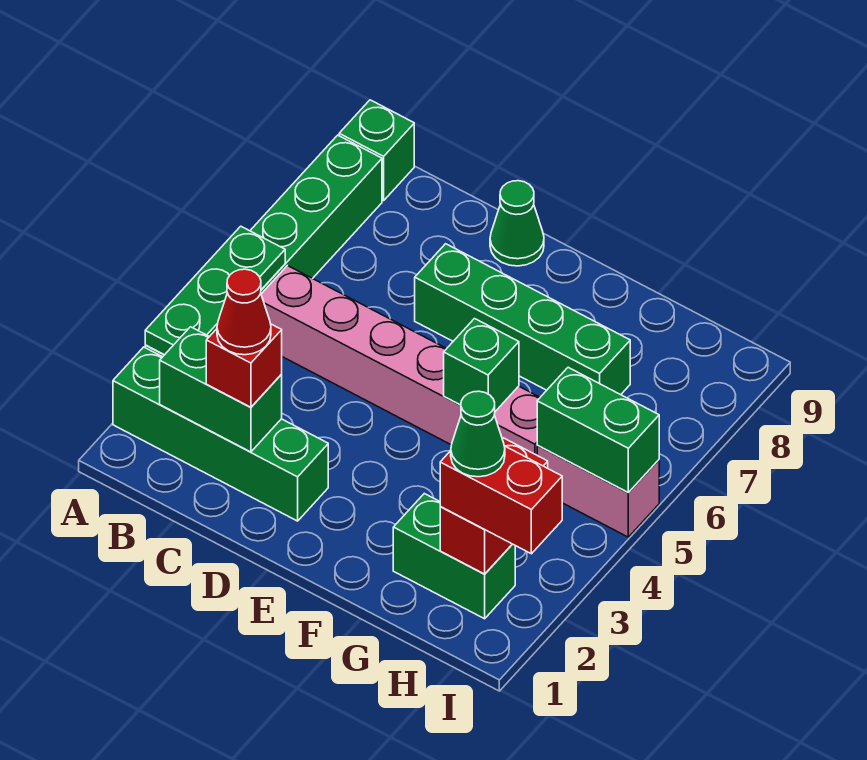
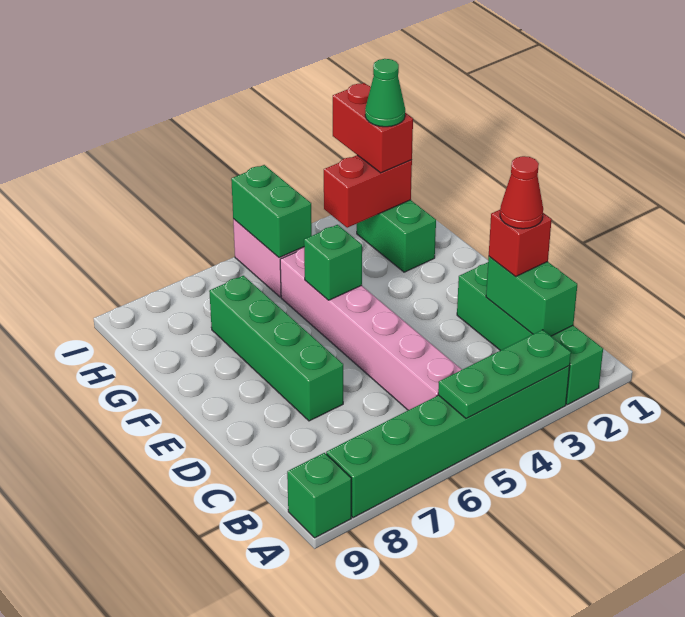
green 1x1 cone [490,181,544,266] -> none

